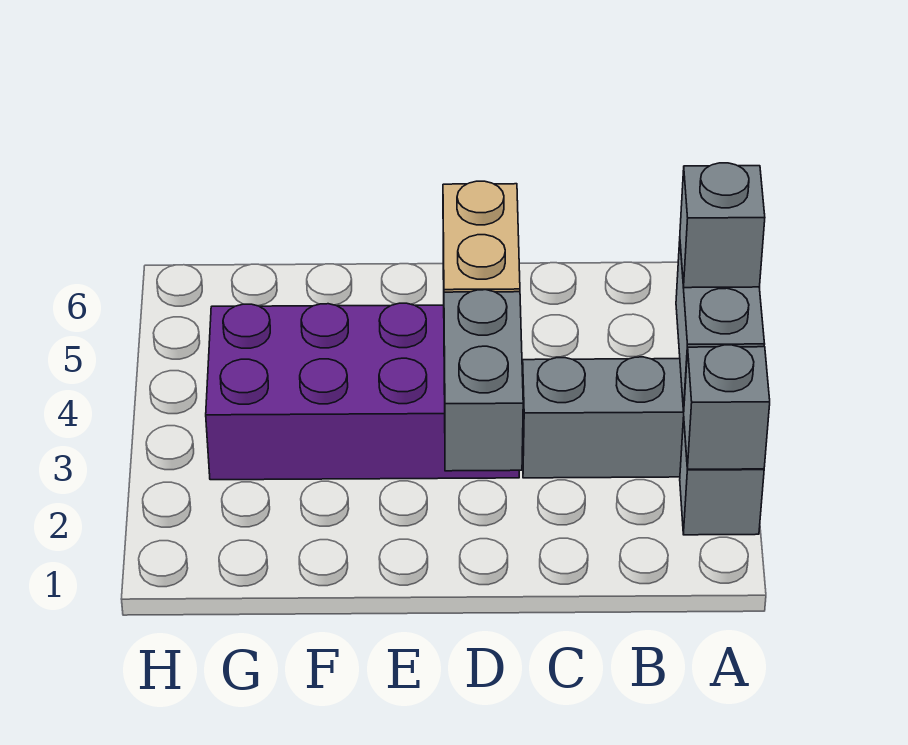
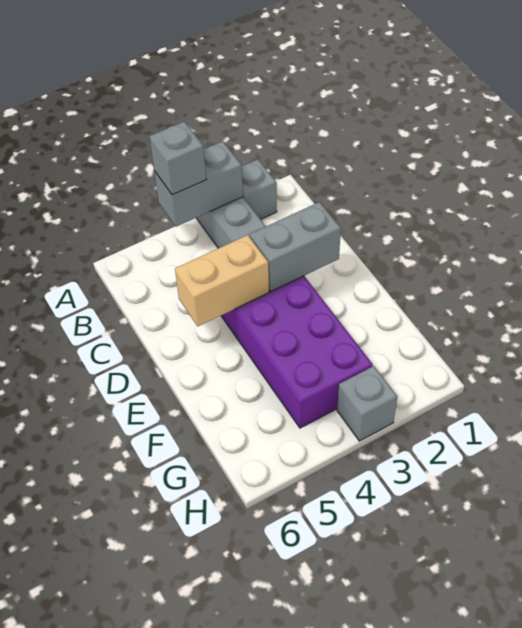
grey 1x1 brick [684,345,770,469] -> grey 1x1 brick moved to [337,366,397,441]

